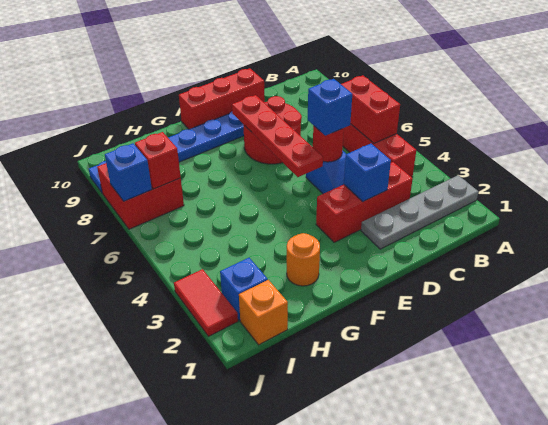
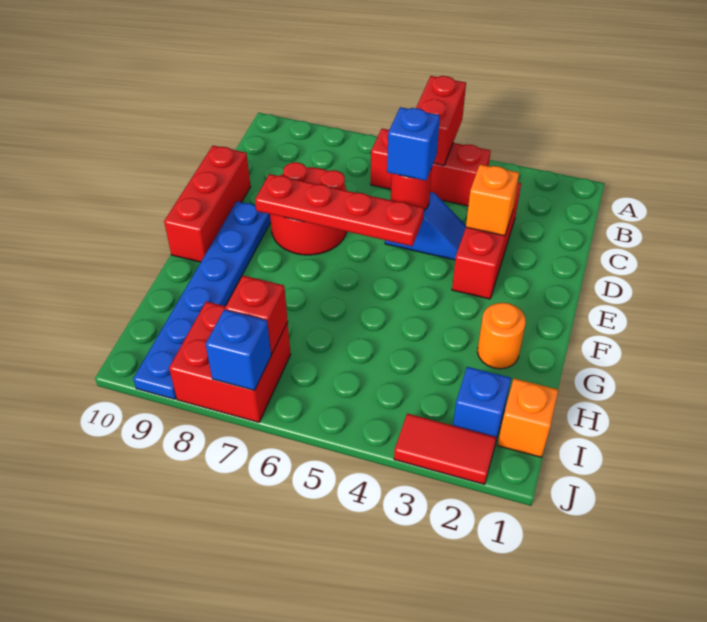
grey 1x4 plate [361,175,478,249] -> none
red 1x2 brick [341,75,400,143] -> red 1x2 brick turned to [416,76,466,166]
blue 1x1 brick [344,144,391,201] -> orange 1x1 brick [466,164,519,236]

